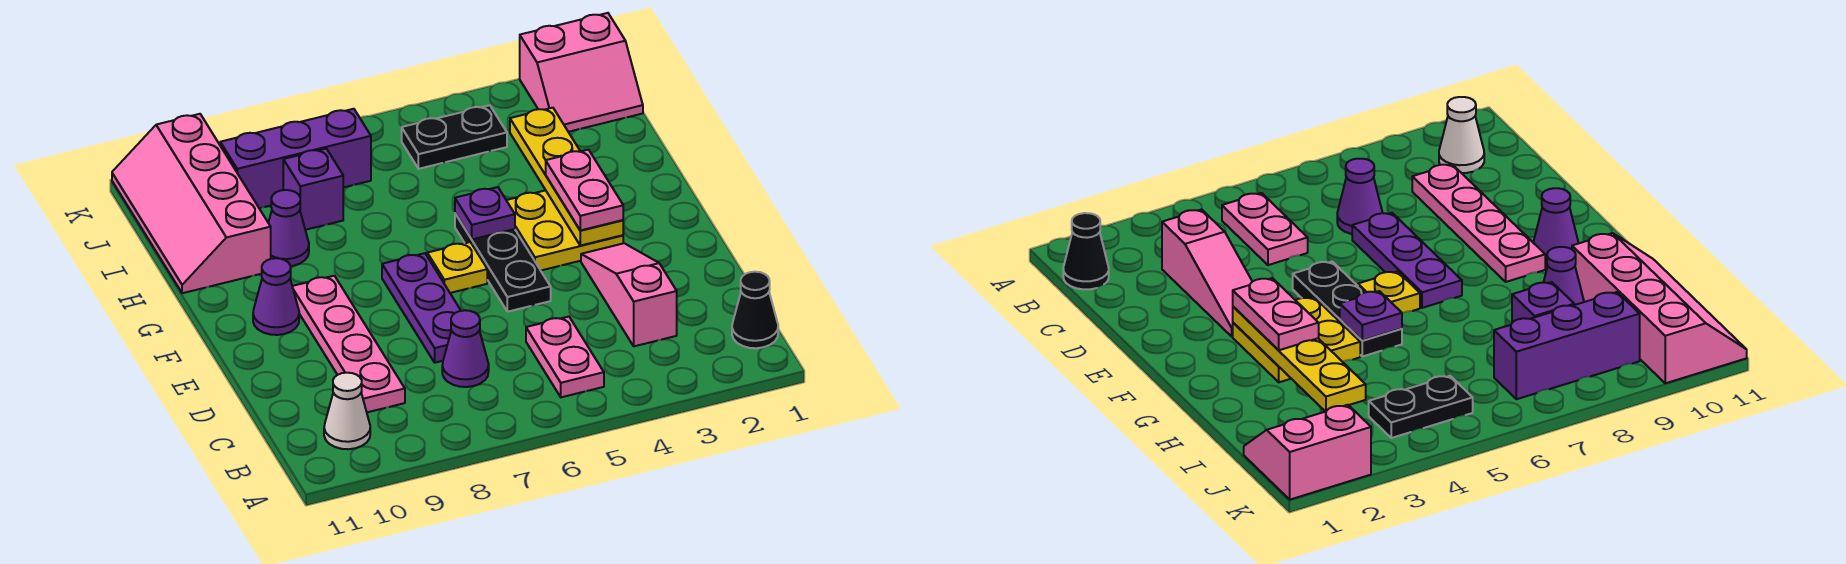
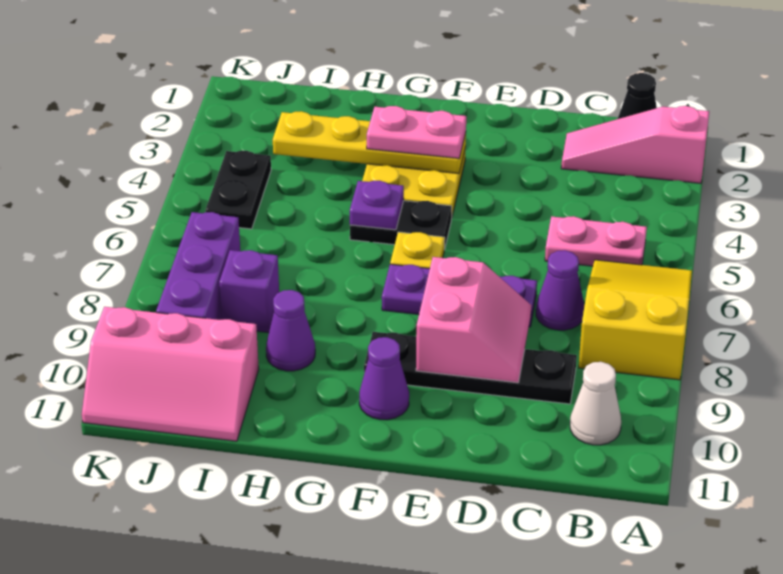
none -> yellow 2x3 slope [579,260,692,380]
pink 1x3 slope [581,243,677,346] -> pink 1x3 slope moved to [561,106,709,183]
pink 1x4 plate [292,276,405,412] -> black 1x4 plate [364,332,577,404]
black 1x3 plate [455,214,551,312] -> black 1x2 plate [350,201,452,250]
pink 2x4 slope [112,114,271,293] -> pink 2x3 slope [82,307,259,441]
pink 2x2 slope [520,13,643,132] -> pink 2x2 slope moved to [416,257,532,383]

